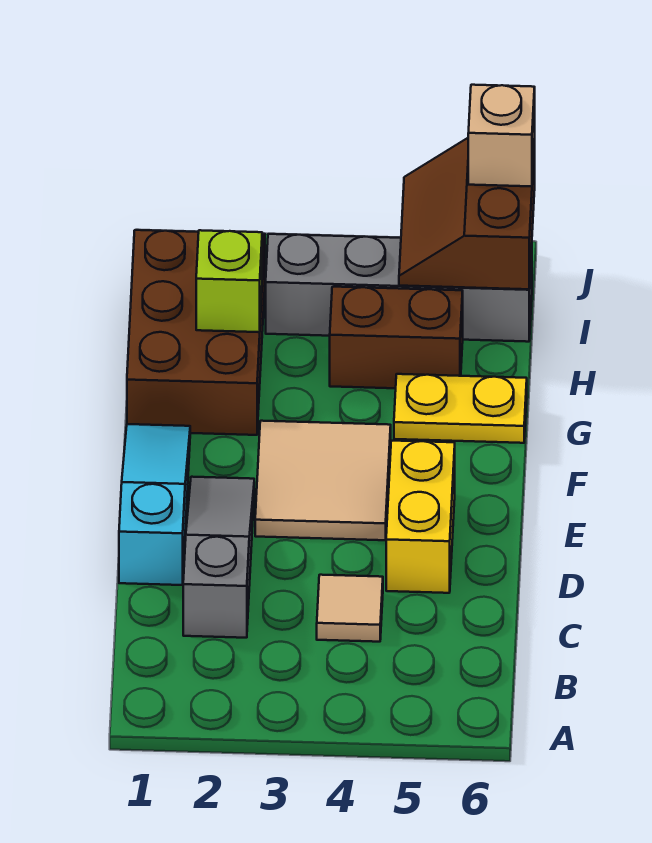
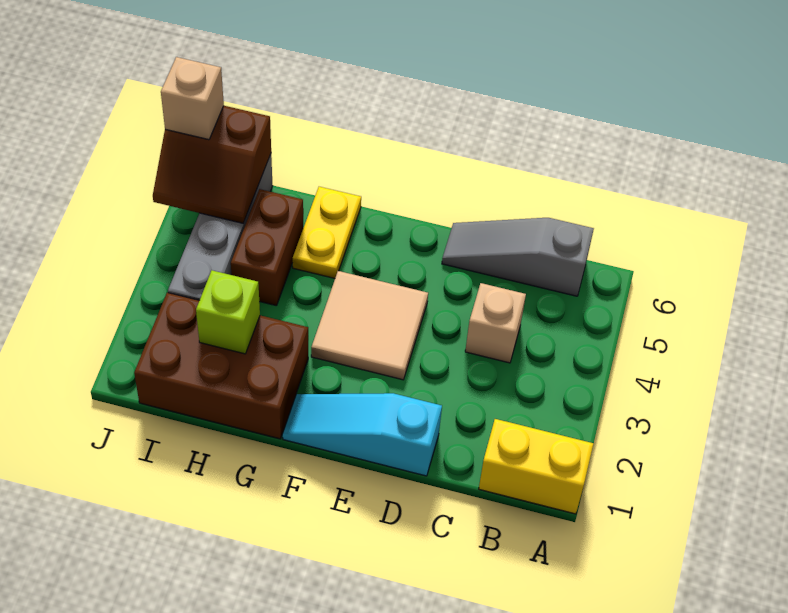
grey 1x3 slope [183,477,254,638] -> grey 1x3 slope moved to [442,218,594,296]
tan 1x1 tile [317,575,383,642] -> tan 1x1 brick [465,283,526,363]
yellow 1x2 brick [386,441,455,593] -> yellow 1x2 brick moved to [479,419,594,514]

